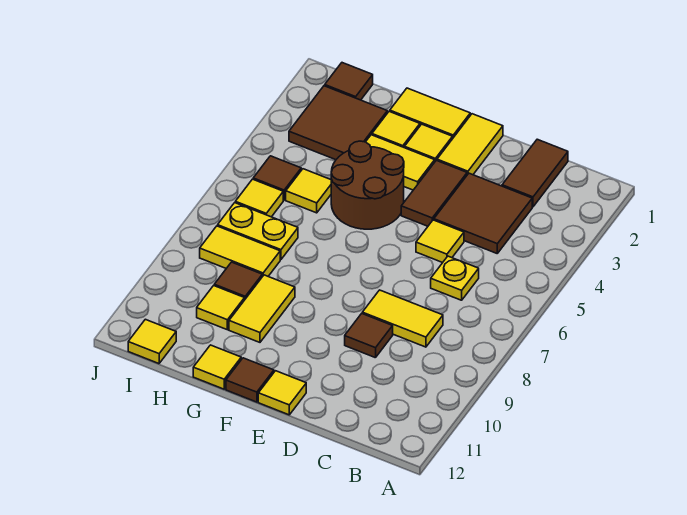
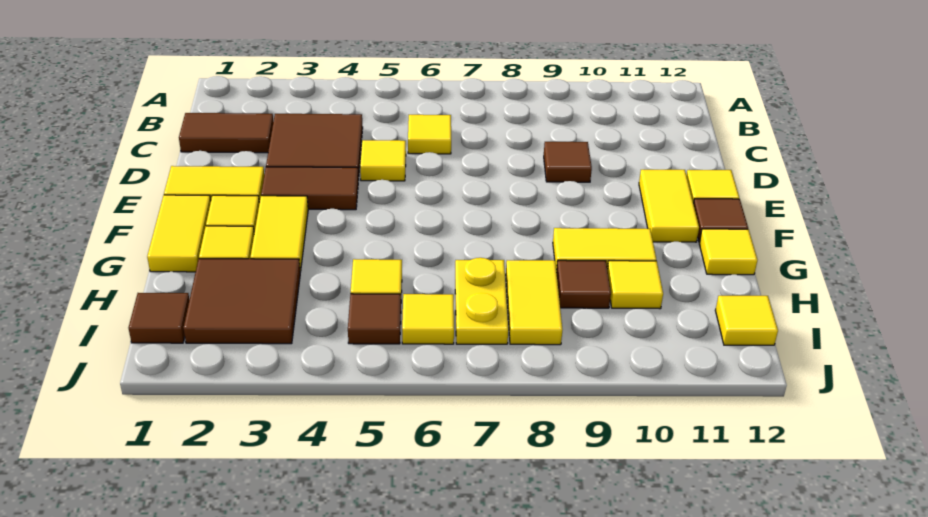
yellow 1x1 plate [431,256,479,300] -> yellow 1x1 tile [408,115,451,154]
yellow 1x2 tile [362,290,443,347] -> yellow 1x2 tile moved to [639,170,699,242]
brown 2x2 round brick [331,141,404,229] -> none

